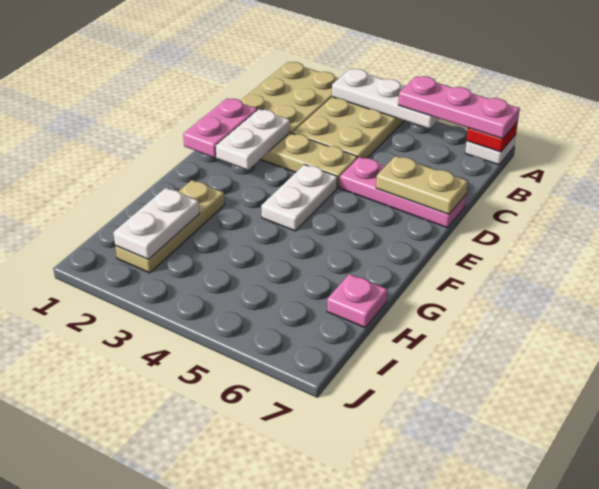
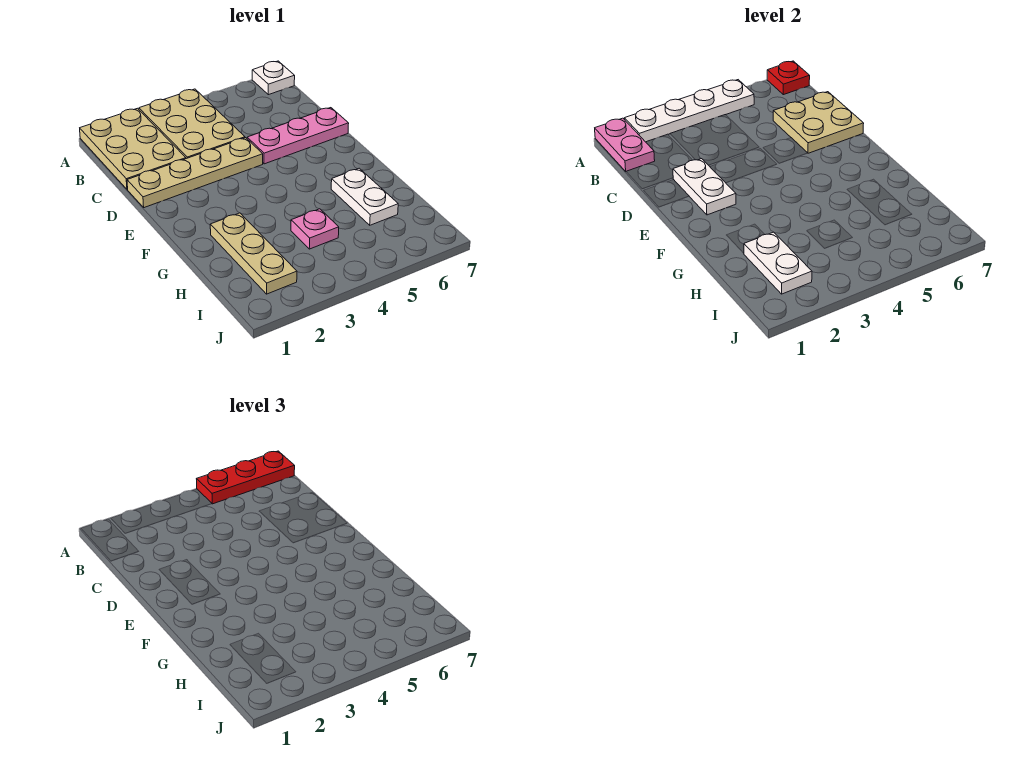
white 1x3 plate [332,69,439,129] -> white 1x4 plate [624,80,754,142]
pink 1x3 plate [398,76,520,139] -> red 1x3 plate [197,451,295,504]
pink 1x2 plate [183,98,257,158] -> pink 1x2 plate moved to [595,118,655,171]
tan 1x2 plate [376,156,468,214] -> tan 2x2 plate [773,92,864,153]
white 1x2 plate [261,165,337,231] -> white 1x2 plate moved to [331,168,398,225]
pink 1x1 plate [327,274,388,328] -> pink 1x1 plate moved to [291,209,339,249]

